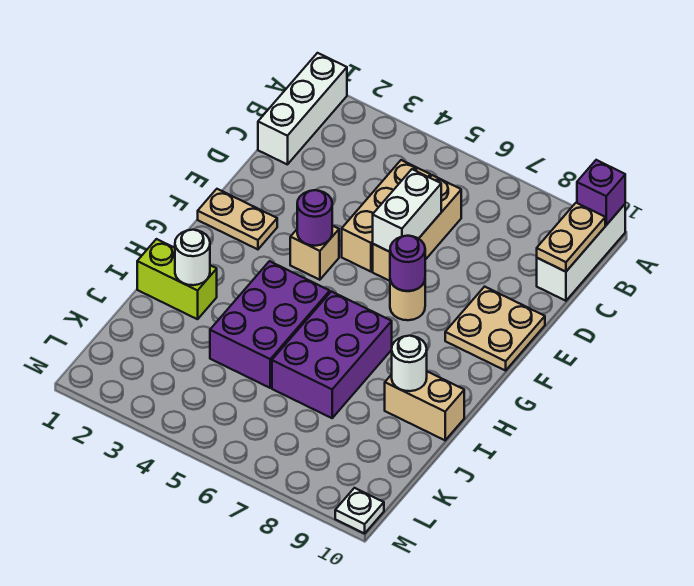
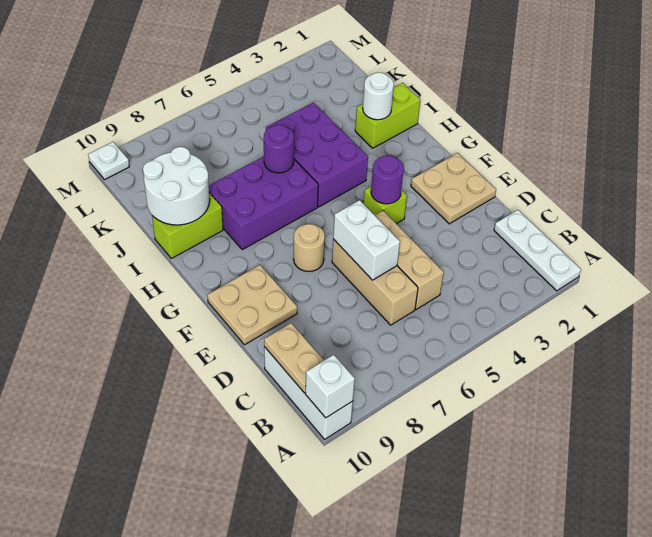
white 1x3 brick [258,53,347,165] -> white 1x3 plate [494,210,581,291]
purple 1x1 brick [577,160,625,225] -> white 1x1 brick [305,355,355,418]
tan 1x2 plate [198,189,277,249] -> tan 2x2 plate [411,153,496,224]
tan 1x1 brick [290,226,339,280] -> lime 1x1 brick [364,187,407,224]
purple 1x1 round brick [390,236,425,291] -> purple 1x1 round brick moved to [264,125,294,173]
purple 2x3 brick [272,291,392,418] -> purple 2x3 brick turned to [209,156,318,250]
tan 1x2 brick [385,372,464,440] -> lime 1x2 brick [152,193,223,258]
white 1x1 round brick [392,336,427,391] -> white 2x2 round brick [143,147,210,225]

